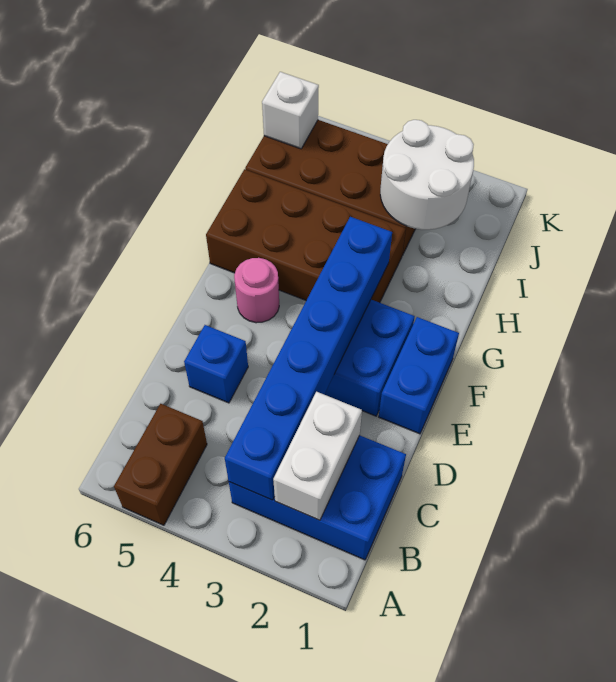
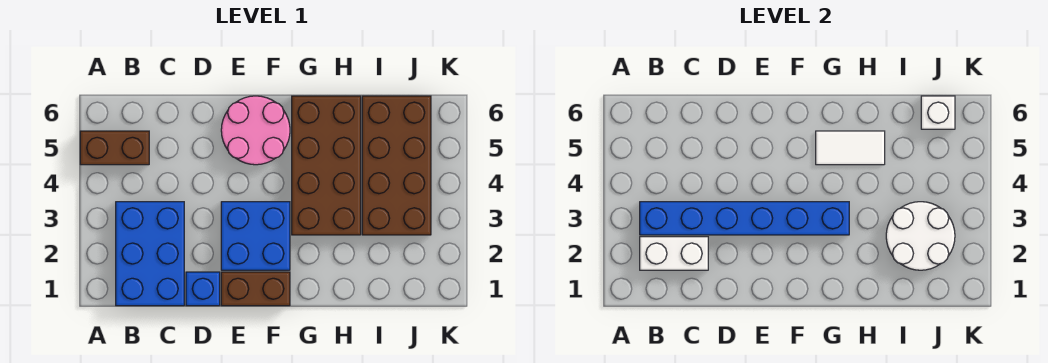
blue 1x1 brick [184,325,248,403] -> blue 1x1 brick moved to [186,272,220,306]
blue 1x2 brick [379,317,459,434] -> brown 1x2 brick [221,272,290,306]
pink 1x1 round brick [234,258,279,323] -> pink 2x2 round brick [221,96,290,165]
none -> white 1x2 tile [816,131,885,165]

